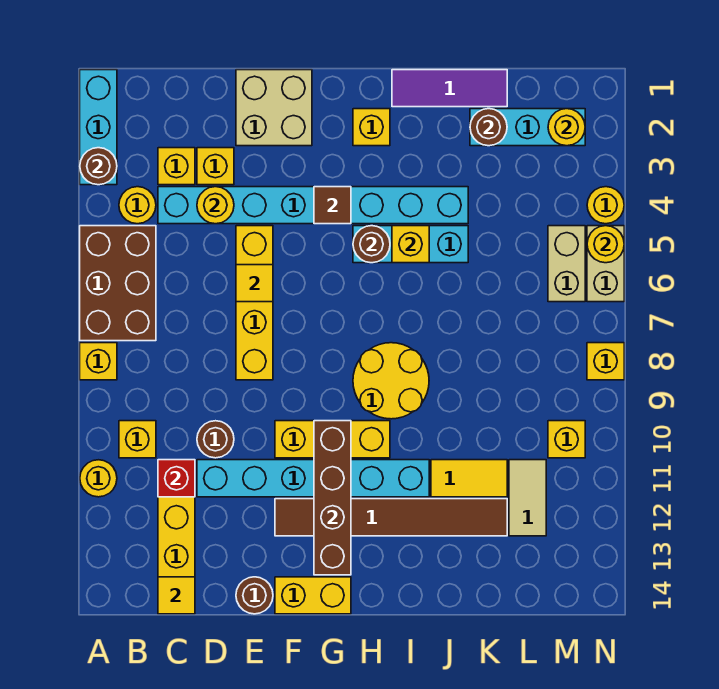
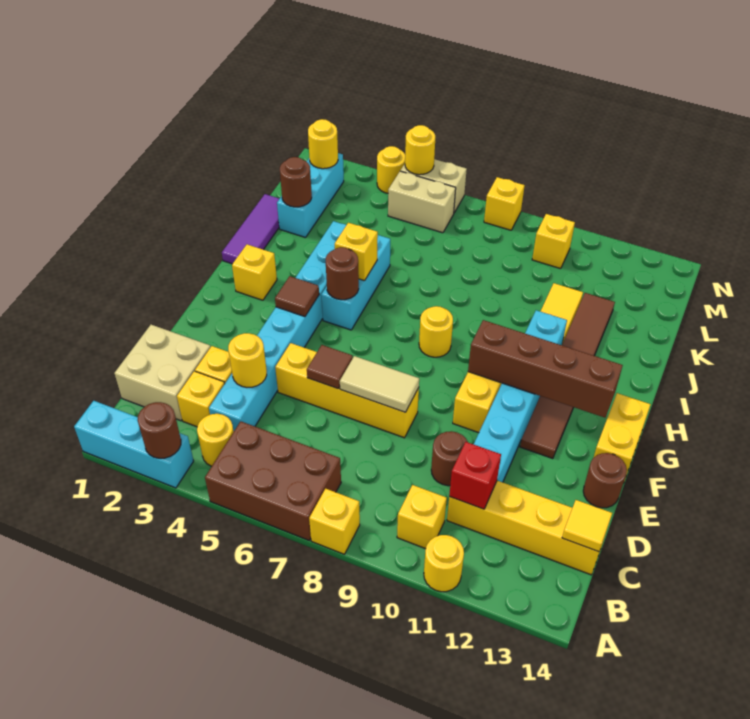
tan 2x2 brick [236,70,312,146] -> tan 2x2 brick moved to [114,325,210,421]
yellow 1x1 tile [236,265,273,302] -> brown 1x1 tile [307,345,353,389]
yellow 2x2 round brick [353,343,429,419] -> yellow 1x1 round brick [419,306,453,357]
tan 1x2 tile [509,460,546,536] -> tan 1x2 tile moved to [340,356,419,412]

